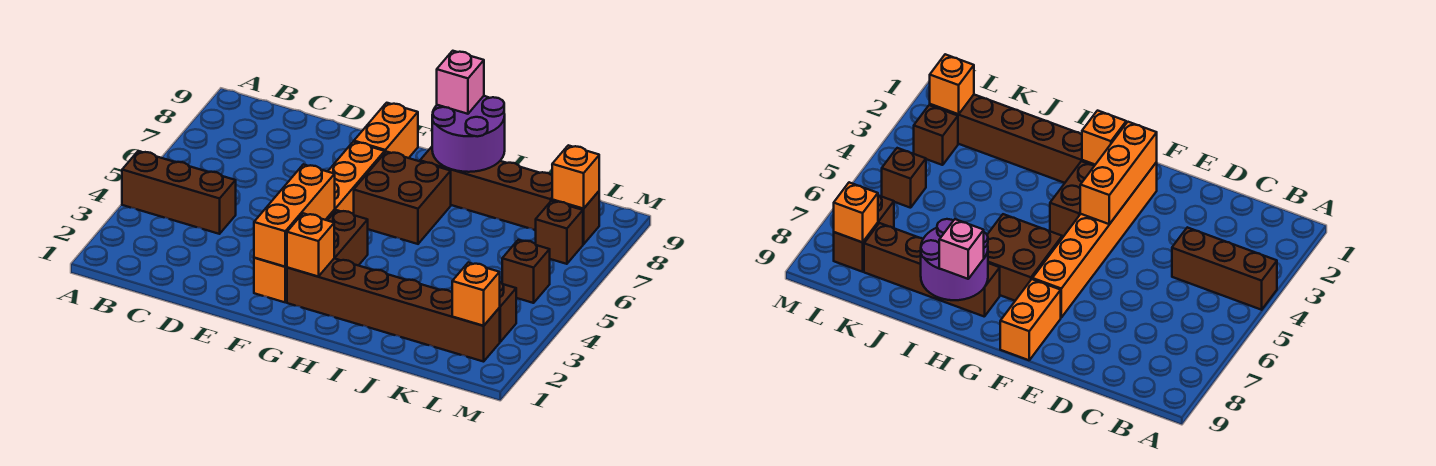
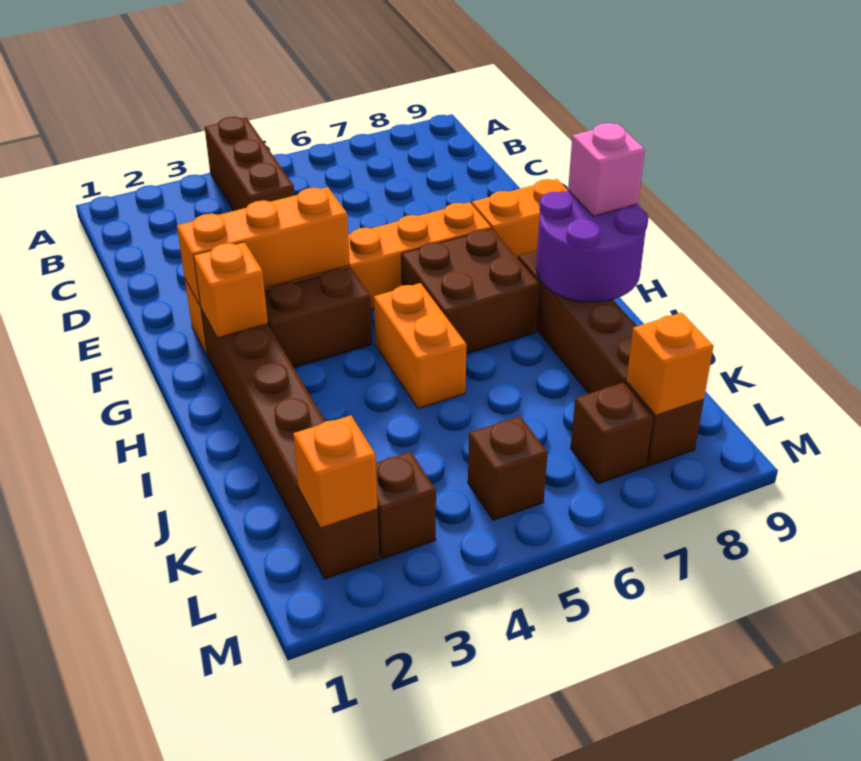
none -> orange 1x2 brick [374,283,467,409]

